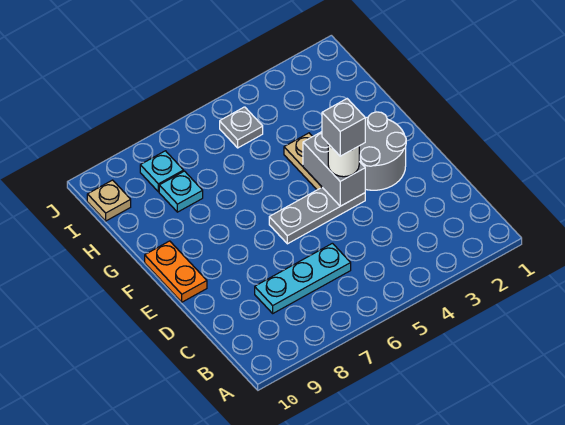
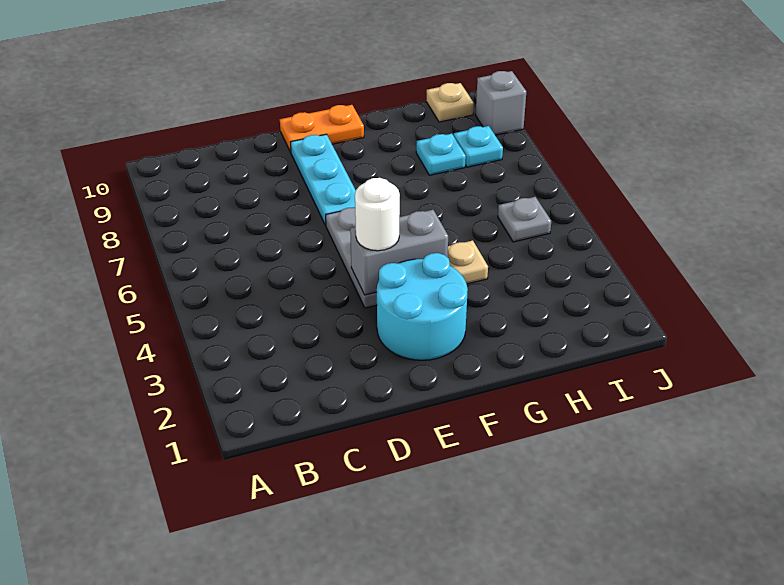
cyan 1x3 plate [255,243,351,313] -> cyan 1x3 plate moved to [290,134,356,225]
grey 2x2 round brick [359,112,406,190] -> cyan 2x2 round brick [376,253,468,360]
grey 1x1 brick [322,99,365,156] -> grey 1x1 brick moved to [476,71,526,135]

